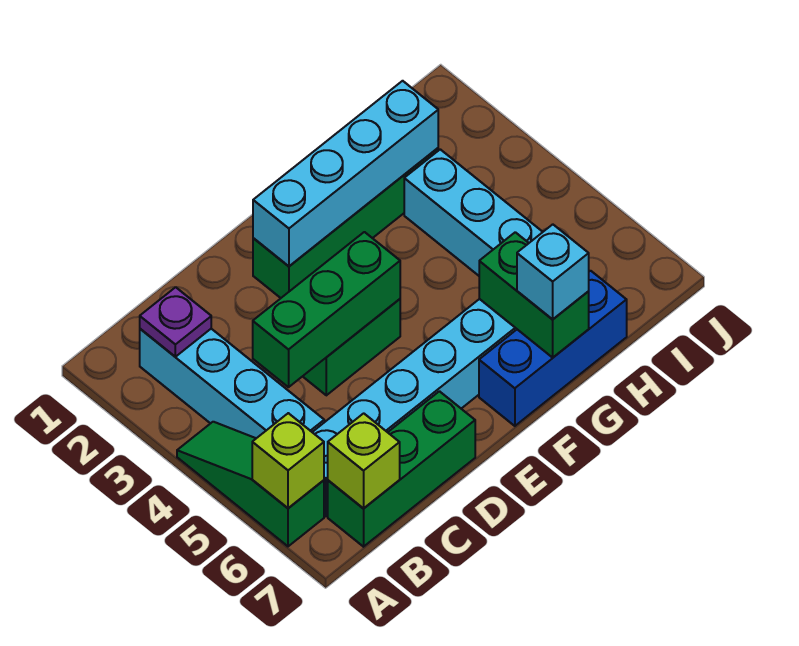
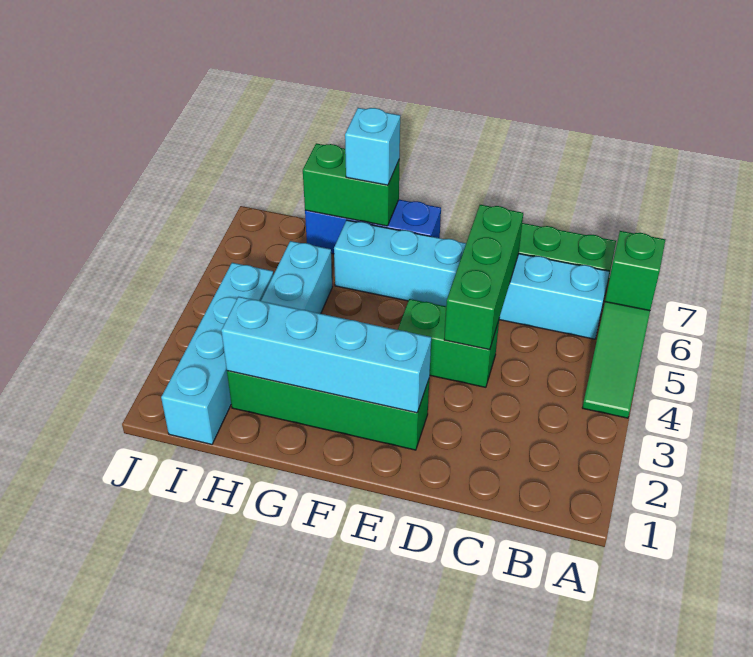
lime 1x1 brick [252,413,324,508] -> green 1x1 brick [605,231,665,311]
cyan 1x4 brick [140,329,324,438] -> cyan 1x4 brick moved to [161,263,273,444]
purple 1x1 plate [140,287,211,357] -> none
lime 1x1 brick [328,413,400,509] -> none
green 1x3 brick [253,232,400,387] -> green 1x3 brick turned to [444,205,523,350]
green 1x2 brick [479,232,589,357] -> green 1x2 brick turned to [303,143,400,226]

